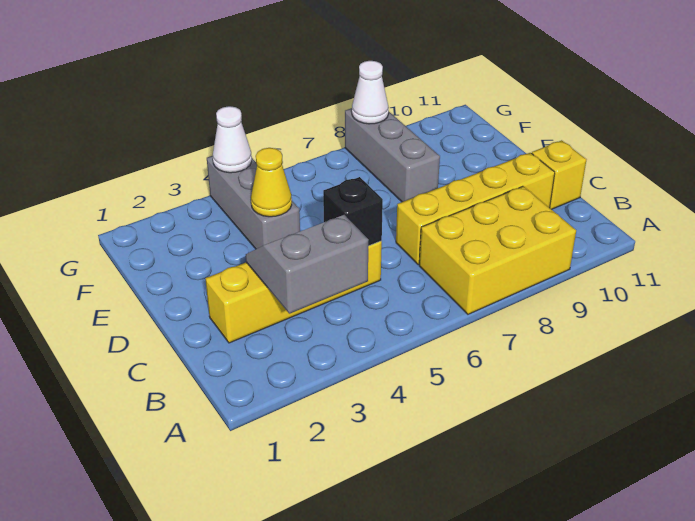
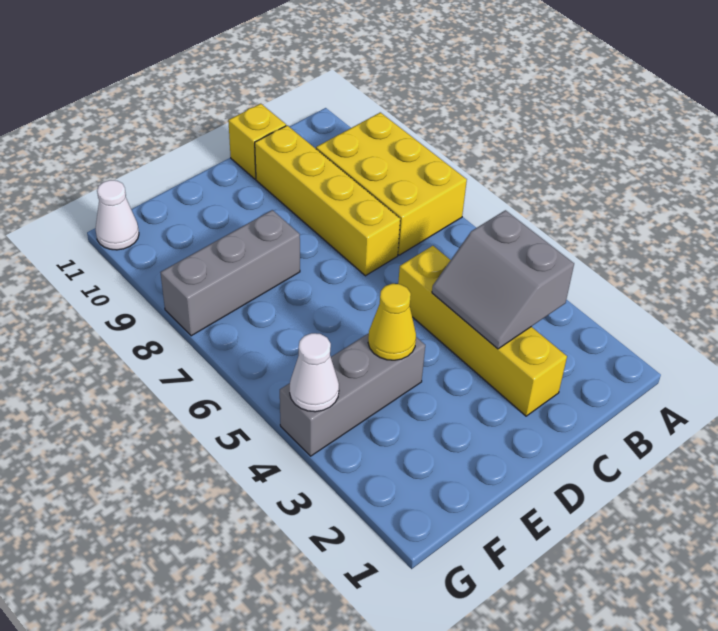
black 1x1 brick [323,177,383,246] -> none
white 1x1 cone [352,61,389,124] -> white 1x1 cone moved to [96,180,139,250]

